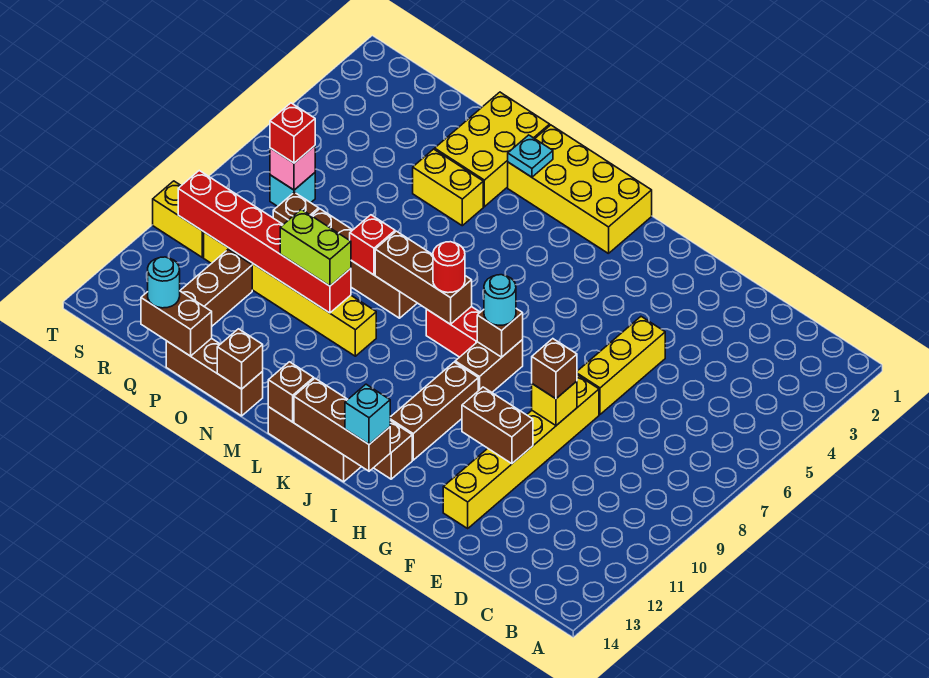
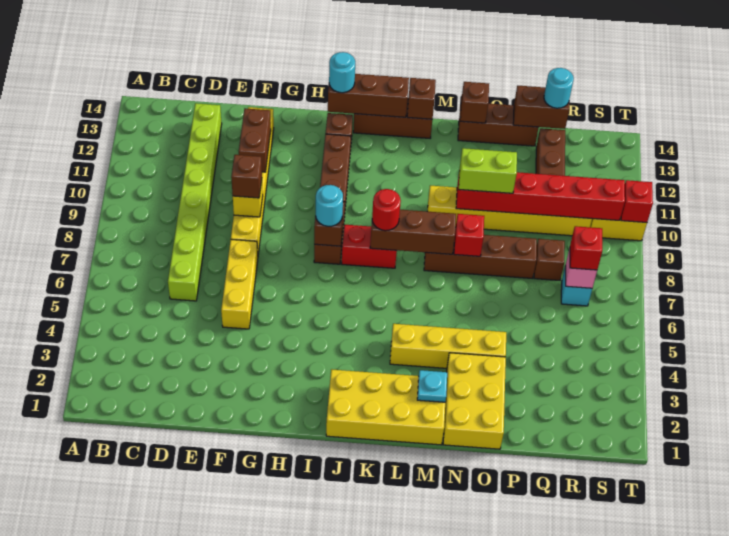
none -> lime 1x8 brick [168,103,222,301]
brown 1x2 brick [462,387,533,464] -> brown 1x2 brick turned to [239,108,271,172]
cyan 1x1 brick [345,384,390,444] -> cyan 1x1 round brick [329,52,355,93]
yellow 1x2 brick [413,149,483,226] -> yellow 1x4 brick [390,324,506,368]
none -> red 1x1 brick [621,180,653,222]

